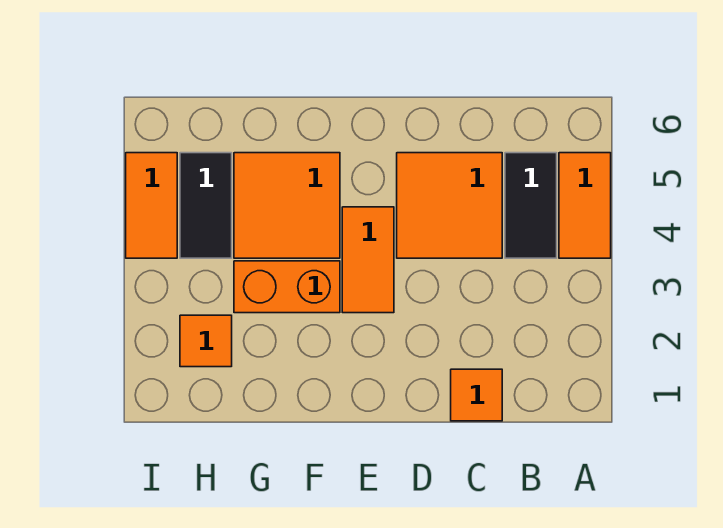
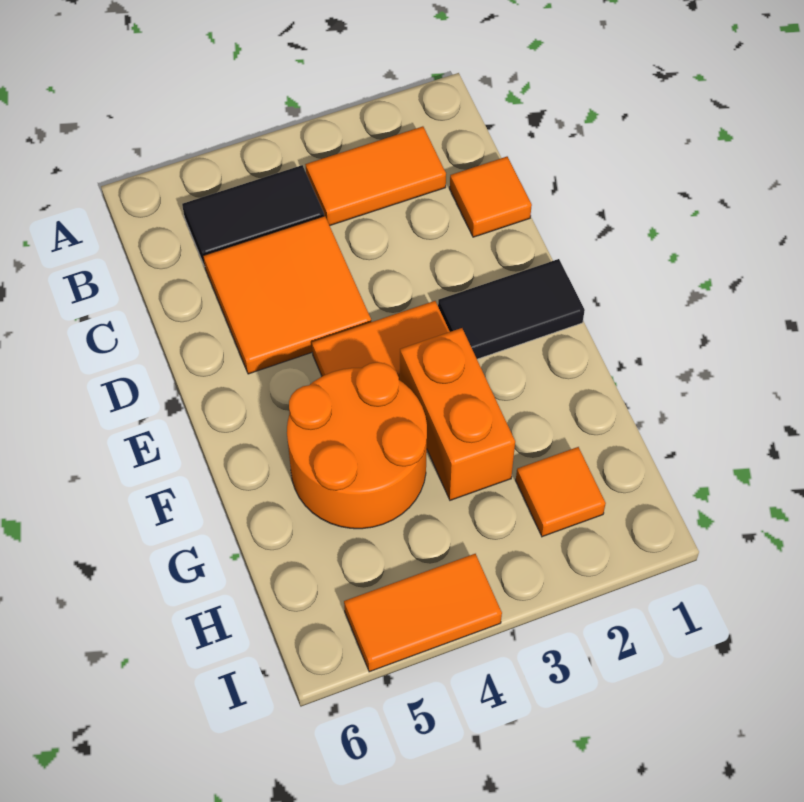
orange 1x2 tile [559,153,611,258] -> orange 1x2 tile moved to [305,126,446,226]
orange 2x2 tile [234,153,340,258] -> orange 2x2 round brick [287,362,427,529]
black 1x2 tile [180,153,232,258] -> black 1x2 tile moved to [438,259,585,359]

